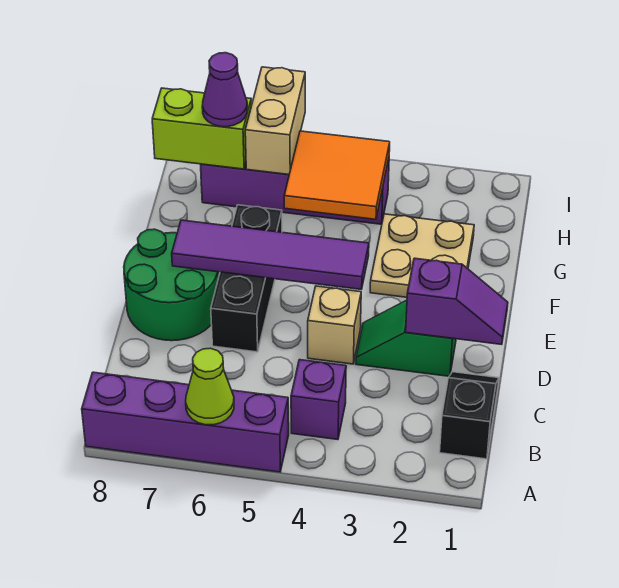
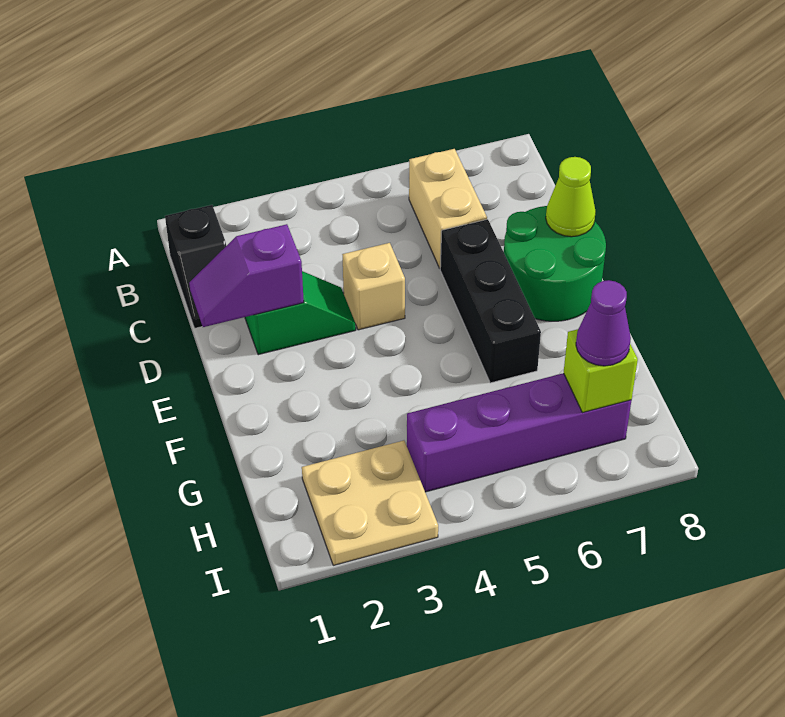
purple 1x4 brick [82,372,289,472] -> none
lime 1x1 cone [186,348,234,425] -> lime 1x1 cone moved to [546,157,596,237]
purple 1x1 brick [291,360,346,440] -> none
purple 1x4 tile [172,220,369,289] -> none
tan 2x2 plate [370,214,474,297] -> tan 2x2 plate moved to [302,441,438,565]
orange 2x2 tile [284,131,390,219] -> none
tan 1x2 brick [245,67,305,174] -> tan 1x2 brick moved to [409,149,487,268]
lime 1x2 brick [152,88,251,169] -> lime 1x1 brick [564,329,638,413]

